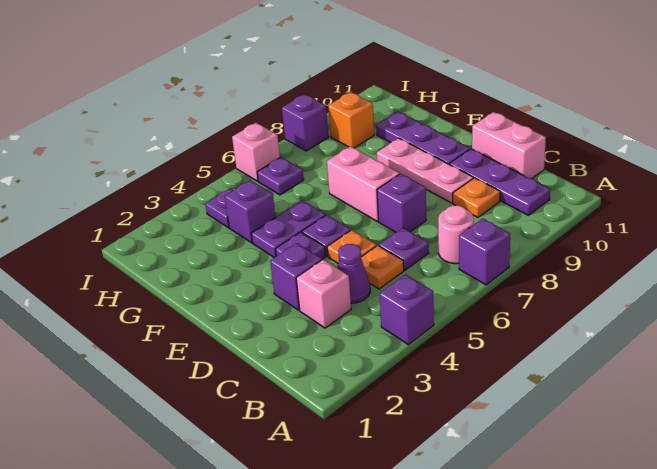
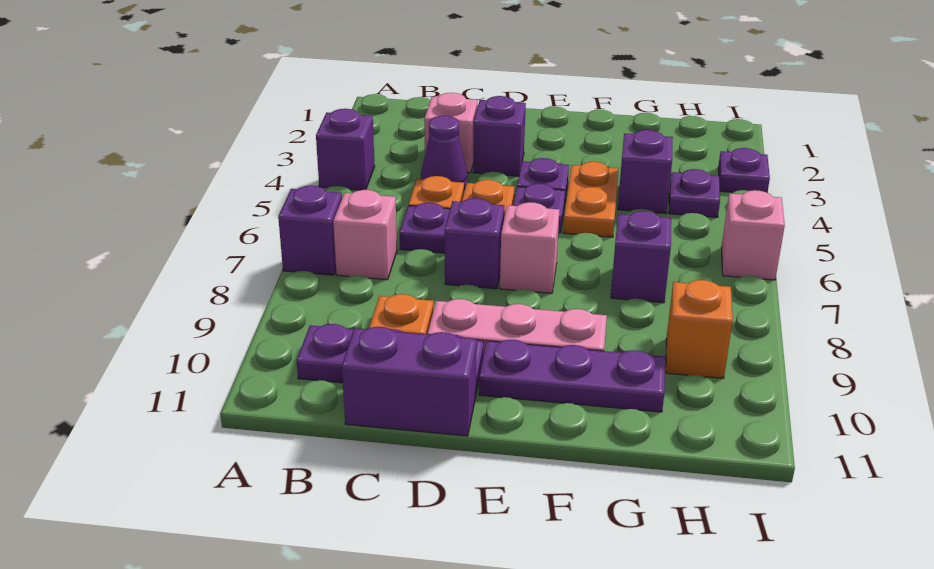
pink 1x1 round brick [438,205,474,264] -> pink 1x1 brick [333,190,397,280]
pink 1x2 brick [472,112,546,179] -> purple 1x2 brick [342,327,477,436]
pink 1x2 brick [327,146,399,222] -> pink 1x1 brick [500,202,559,293]
purple 1x2 plate [251,200,326,258] -> orange 1x2 plate [563,162,619,237]
purple 1x1 plate [257,157,304,195] -> purple 1x1 plate moved to [718,148,770,193]
purple 1x1 brick [282,94,328,151] -> purple 1x1 brick moved to [611,211,671,303]

